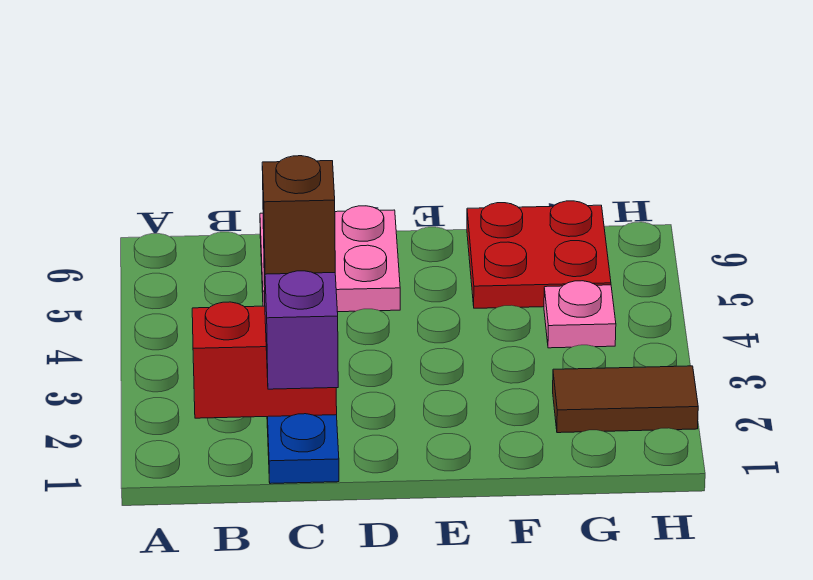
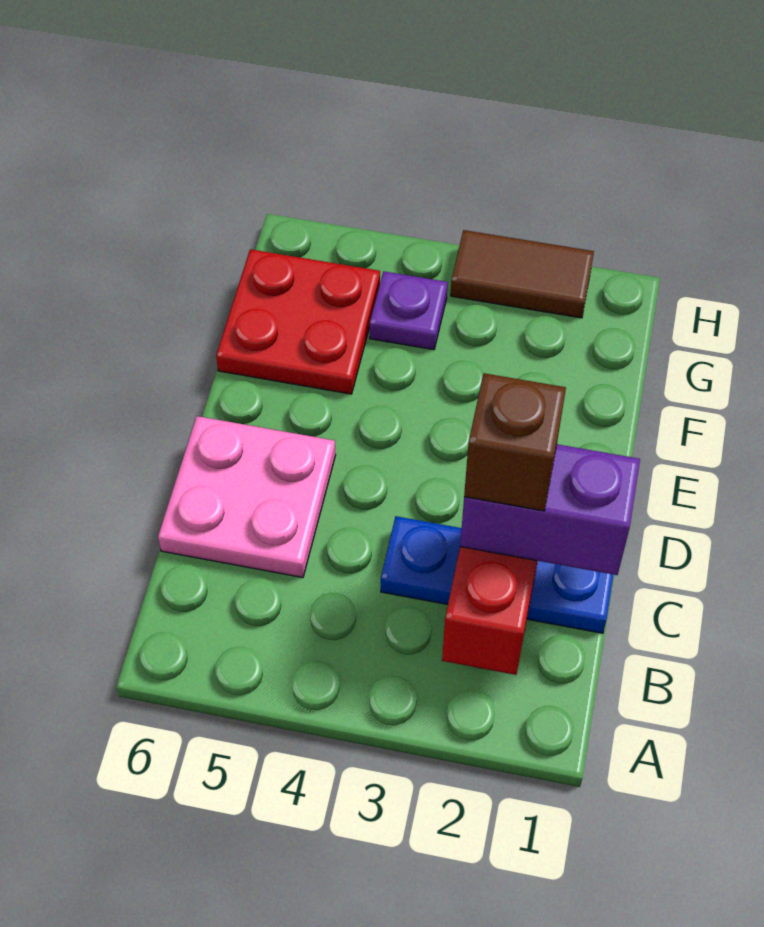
brown 1x2 tile [553,366,698,433] -> brown 1x2 tile turned to [451,230,594,318]
pink 1x1 plate [544,281,616,348] -> purple 1x1 plate [370,271,448,350]

